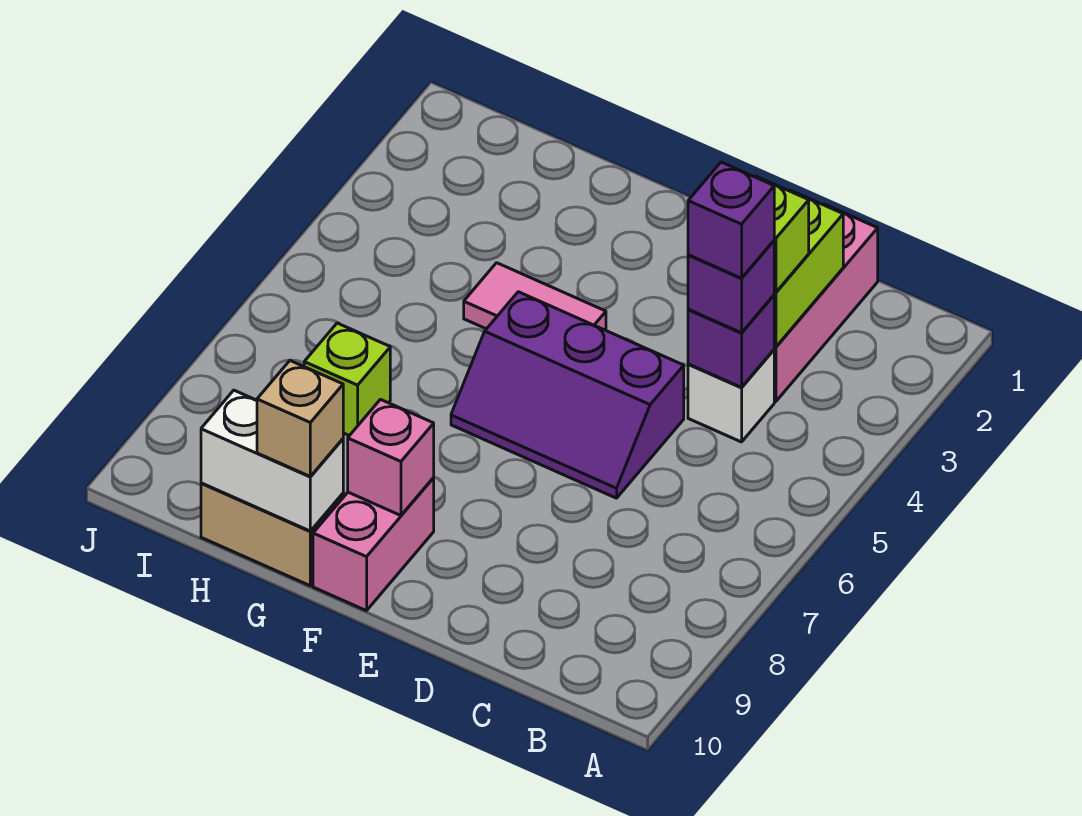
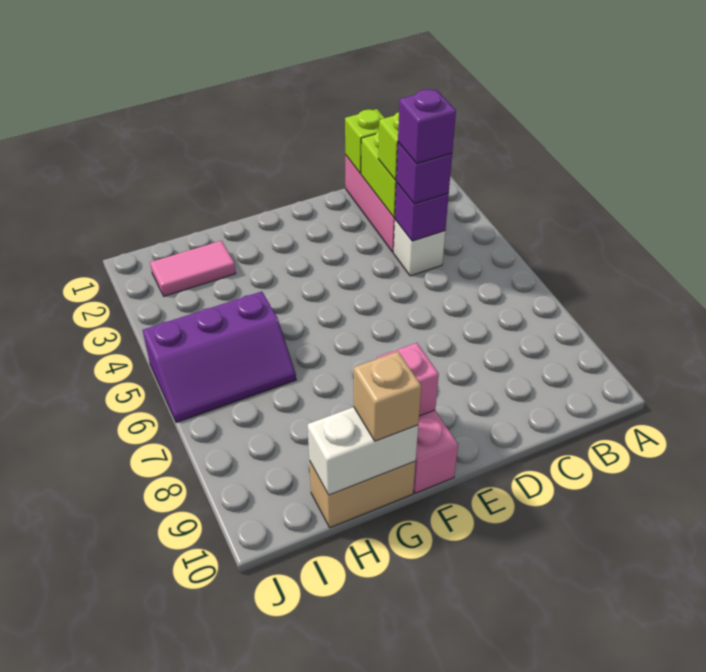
purple 2x3 slope [451,292,684,498] -> purple 2x3 slope moved to [142,291,296,422]
pink 1x2 tile [464,263,606,330] -> pink 1x2 tile moved to [150,241,236,296]
lime 1x1 brick [304,323,390,436] -> lime 1x1 brick moved to [345,109,384,174]

